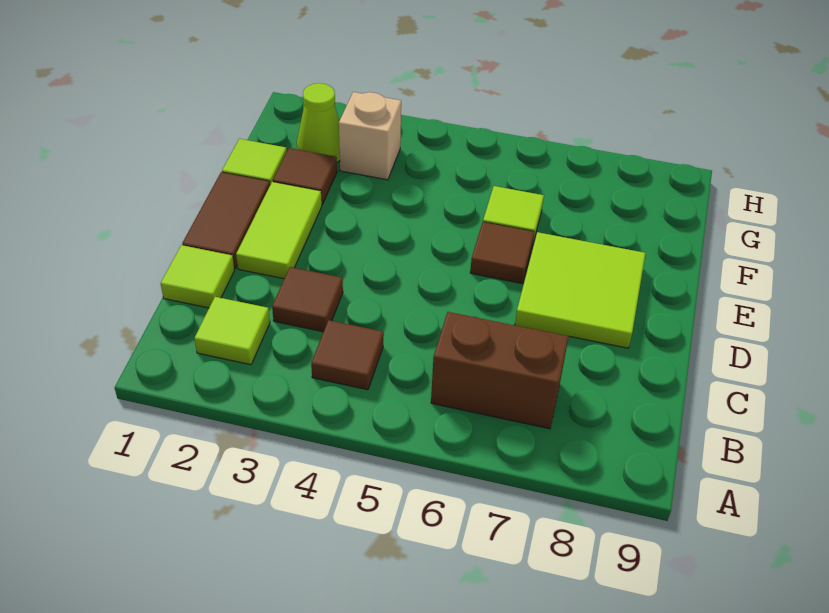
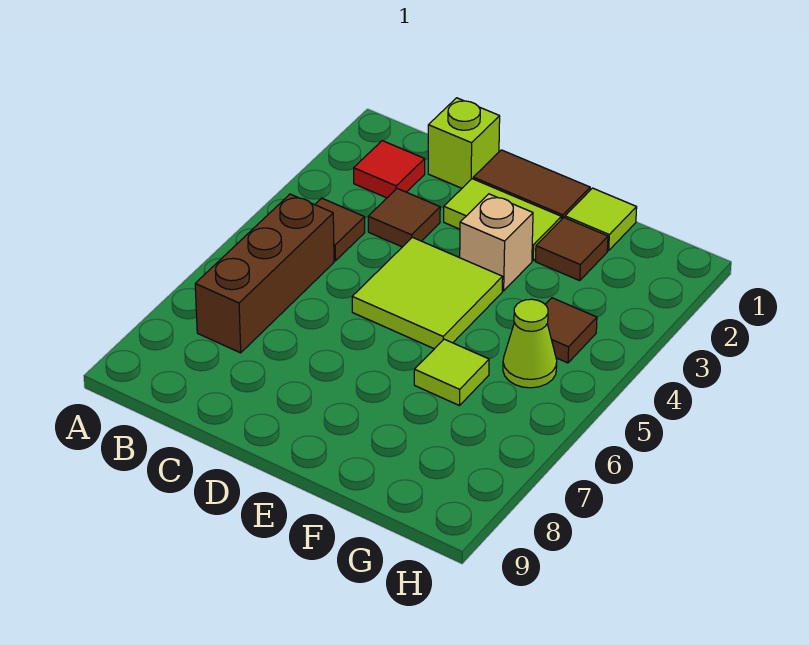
lime 1x1 tile [194,297,270,365] -> red 1x1 tile [354,141,425,198]
brown 1x2 brick [431,312,569,429] -> brown 1x3 brick [195,194,334,353]
lime 1x1 tile [161,245,234,308] -> lime 1x1 brick [428,98,500,188]
lime 2x2 tile [515,232,646,348] -> lime 2x2 tile moved to [352,237,503,349]
brown 1x1 tile [470,222,534,284] -> brown 1x1 tile moved to [545,298,597,363]
lime 1x1 cone [297,83,340,162] -> lime 1x1 cone moved to [503,299,557,388]
tan 1x1 brick [339,92,401,180] -> tan 1x1 brick moved to [460,194,533,291]

